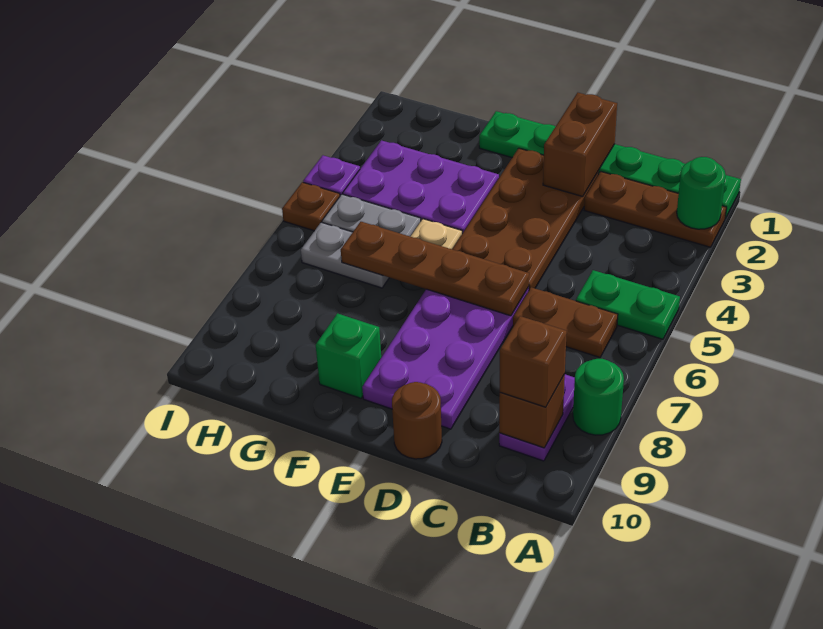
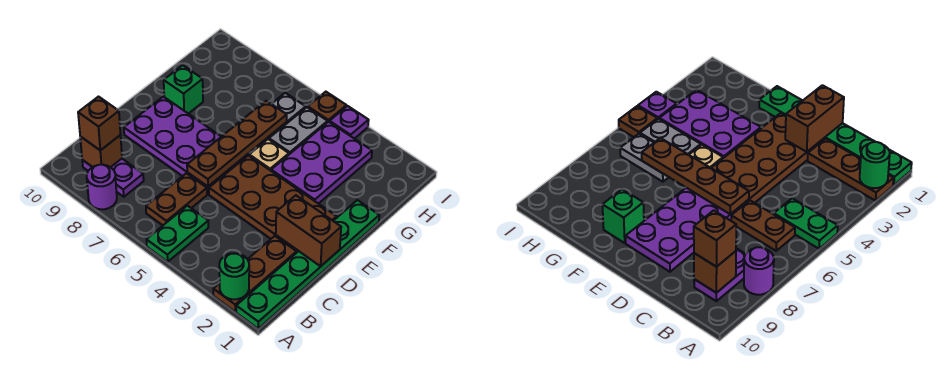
green 1x1 round brick [573,359,624,435] -> purple 1x1 round brick [87,165,117,209]
brown 1x1 round brick [392,382,442,459] -> none

